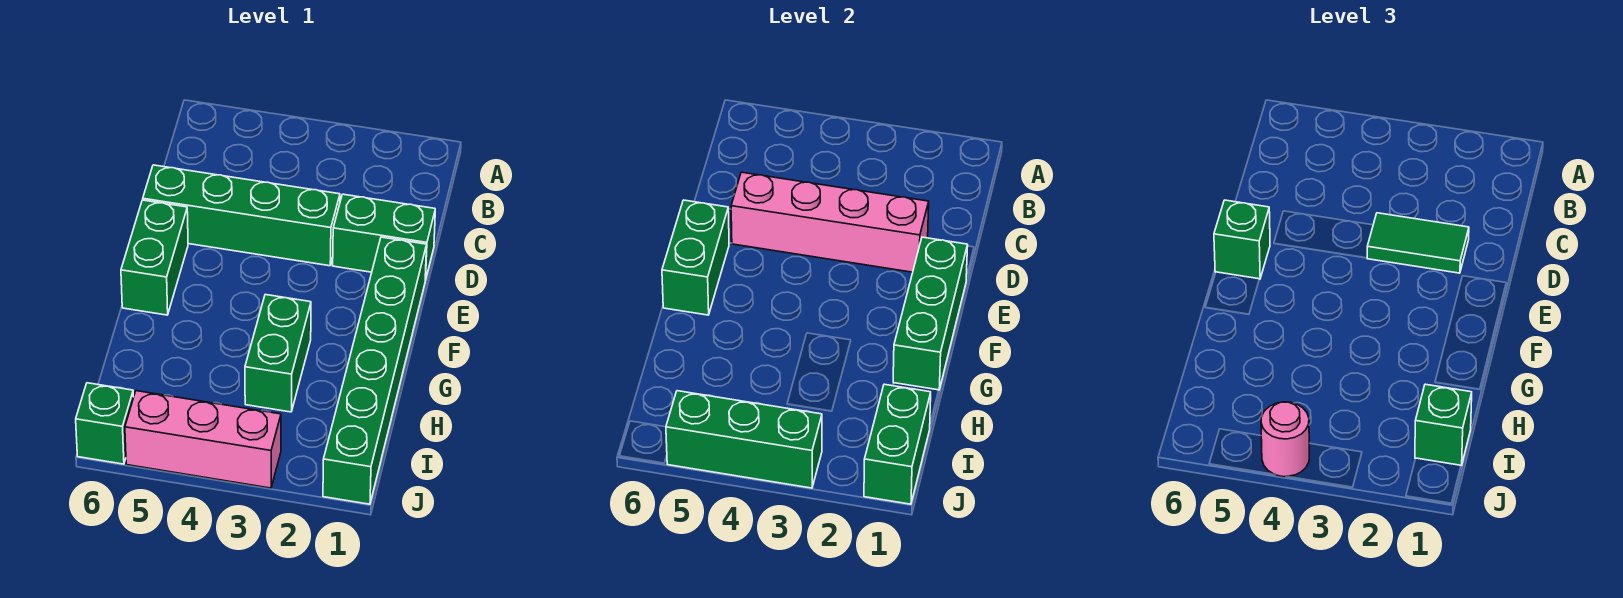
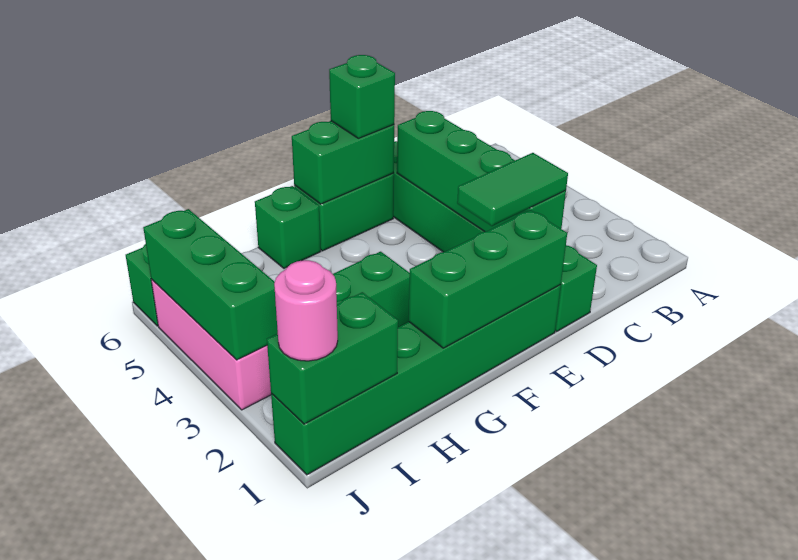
pink 1x4 brick [731,172,929,272] -> green 1x4 brick [397,111,566,232]
green 1x2 tile [1367,213,1469,273] -> green 1x2 tile turned to [457,153,568,226]
green 1x1 brick [1415,384,1472,466] -> green 1x1 brick moved to [255,186,321,268]
pink 1x1 round brick [1261,402,1309,477] -> pink 1x1 round brick moved to [274,260,338,361]

